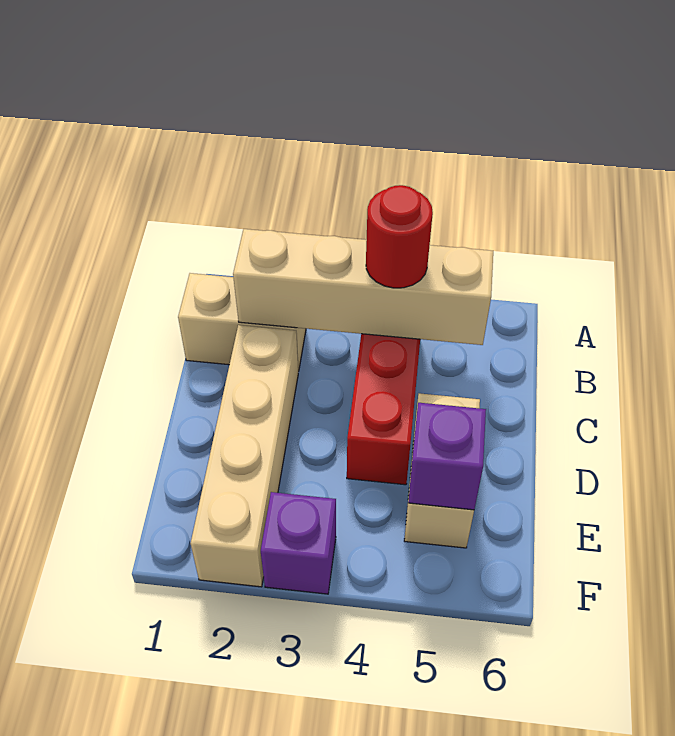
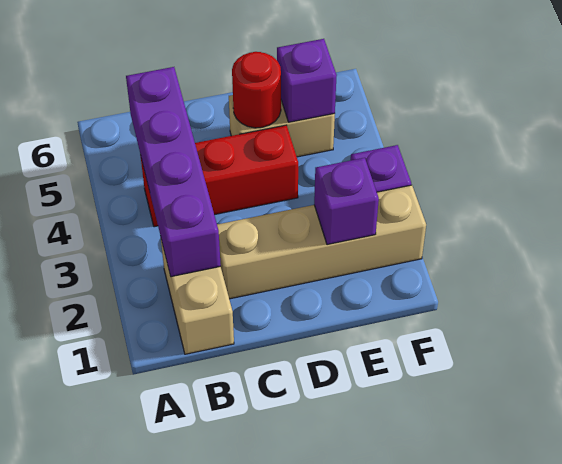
tan 1x4 brick [233,229,493,345] -> purple 1x4 brick [126,67,221,277]
red 1x1 round brick [366,185,433,288] -> red 1x1 round brick moved to [232,52,281,128]
none -> purple 1x1 brick [314,158,379,245]

